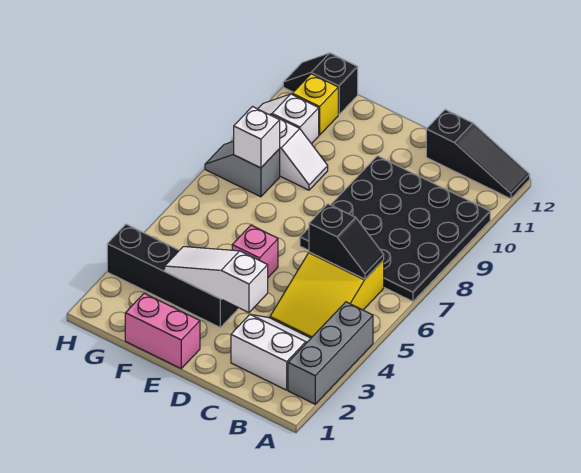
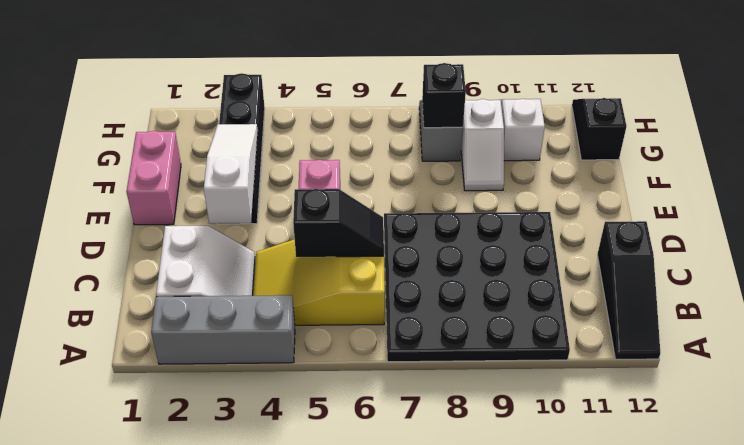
black 1x2 slope [309,204,384,279] -> black 1x2 slope turned to [293,189,384,257]
white 1x1 brick [234,107,280,168] -> black 1x1 brick [422,63,466,128]
yellow 1x1 brick [292,74,338,135] -> none

